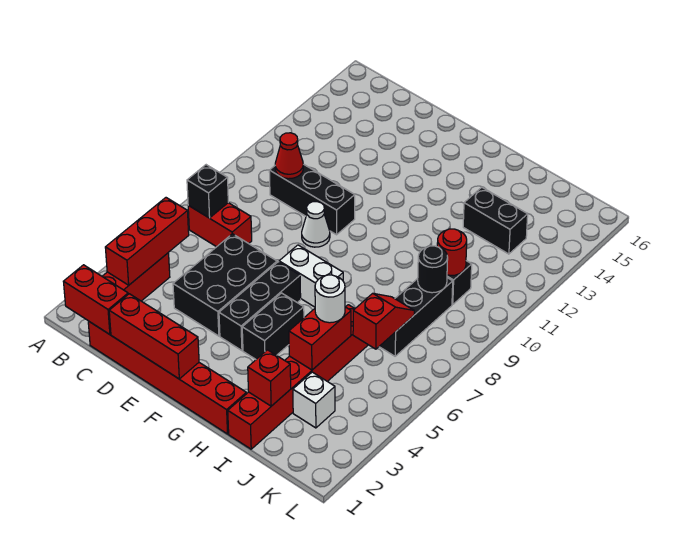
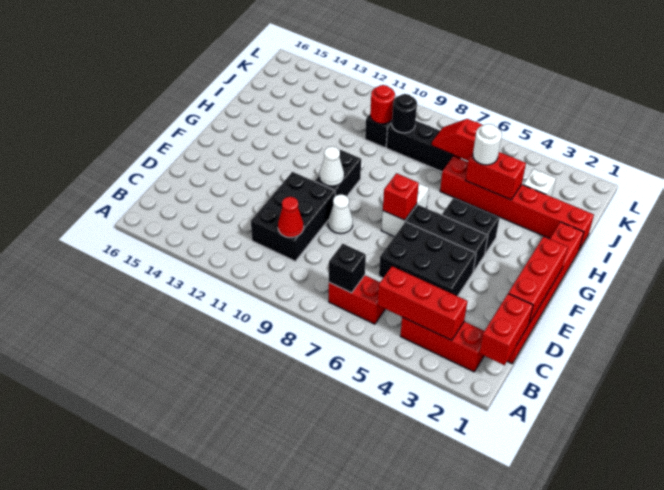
red 1x2 brick [188,203,252,247] -> red 1x2 brick turned to [329,275,385,324]
black 1x3 brick [269,164,355,235] -> black 2x3 brick [251,172,335,261]
none -> white 1x1 cone [320,146,344,186]
red 1x1 brick [248,350,291,406] -> red 1x1 brick moved to [383,173,419,220]
black 1x2 brick [463,187,528,254] -> black 1x2 brick moved to [315,150,361,196]

